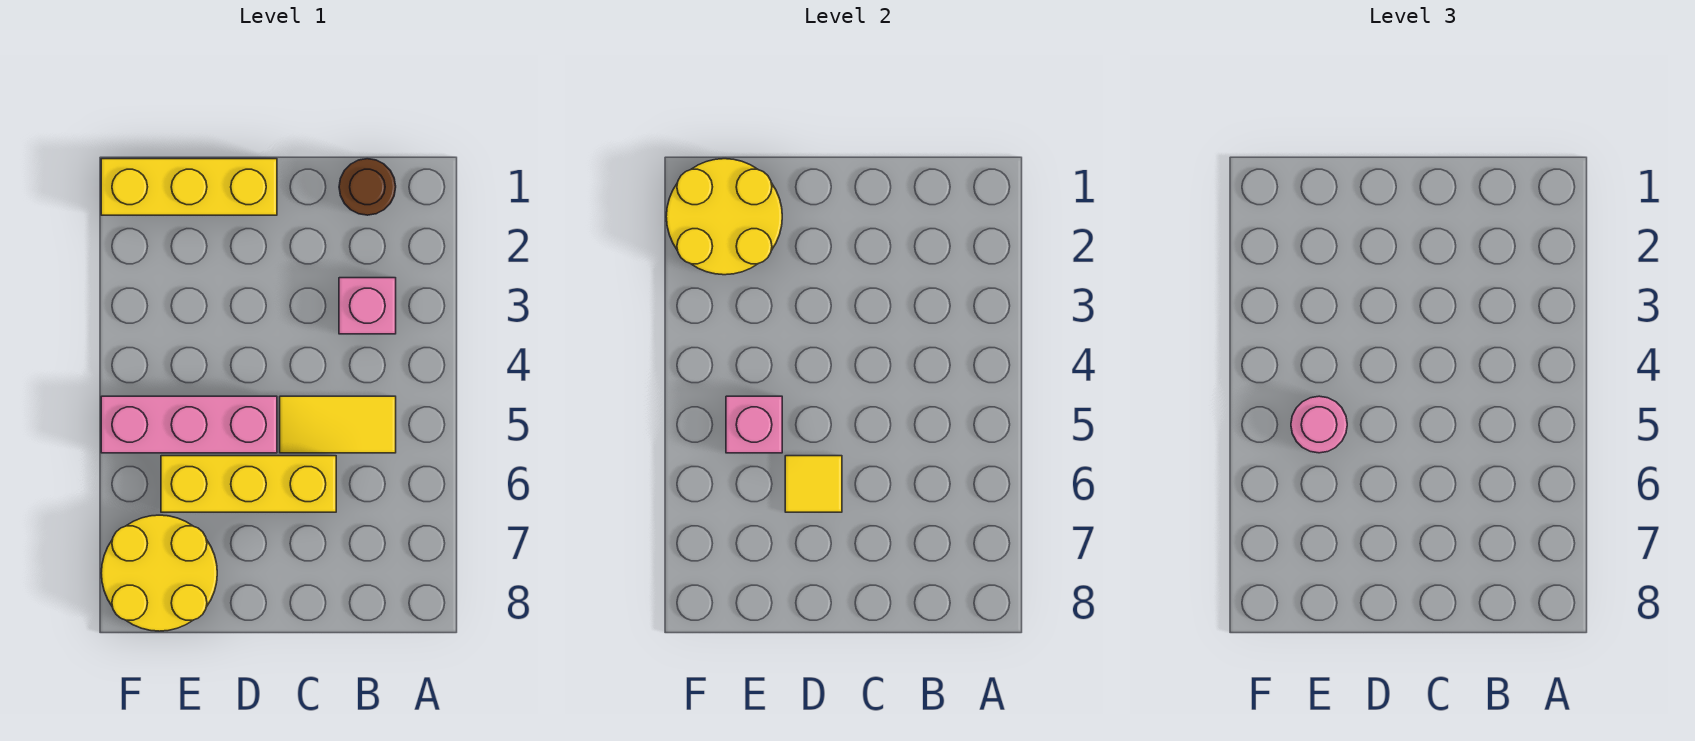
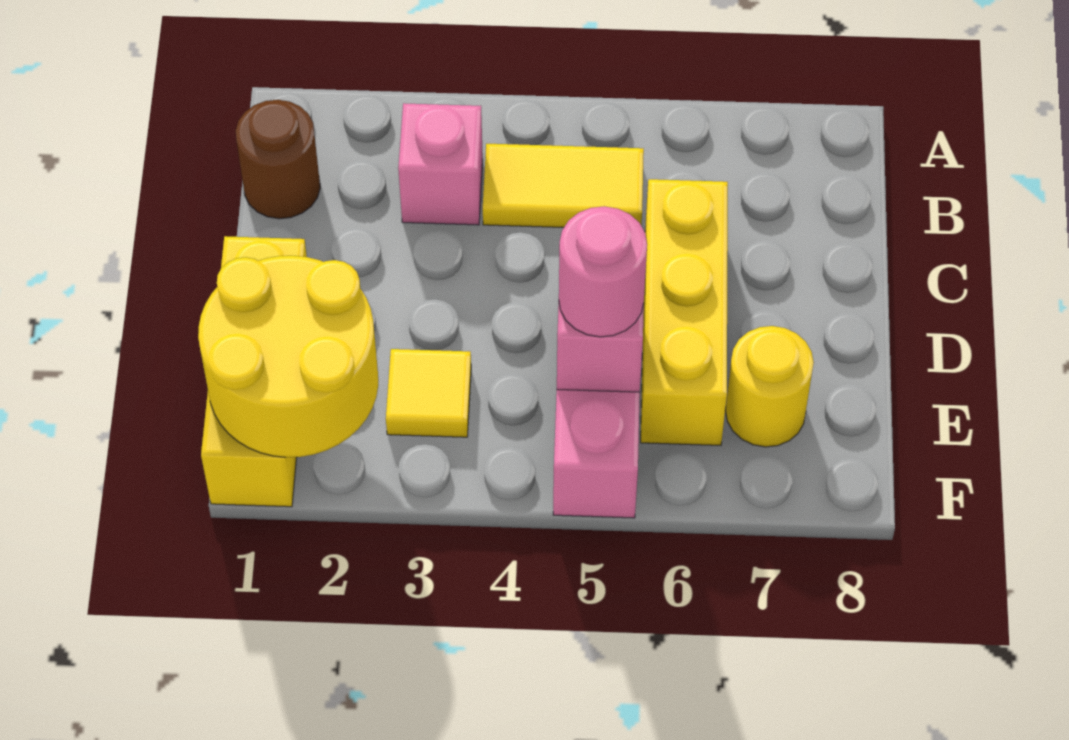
yellow 1x2 tile [280,396,396,453] -> yellow 1x2 tile turned to [483,144,644,227]
yellow 1x1 tile [785,456,842,512] -> yellow 1x1 tile moved to [386,349,471,437]
yellow 2x2 round brick [101,515,217,631] -> yellow 1x1 round brick [725,326,814,447]

